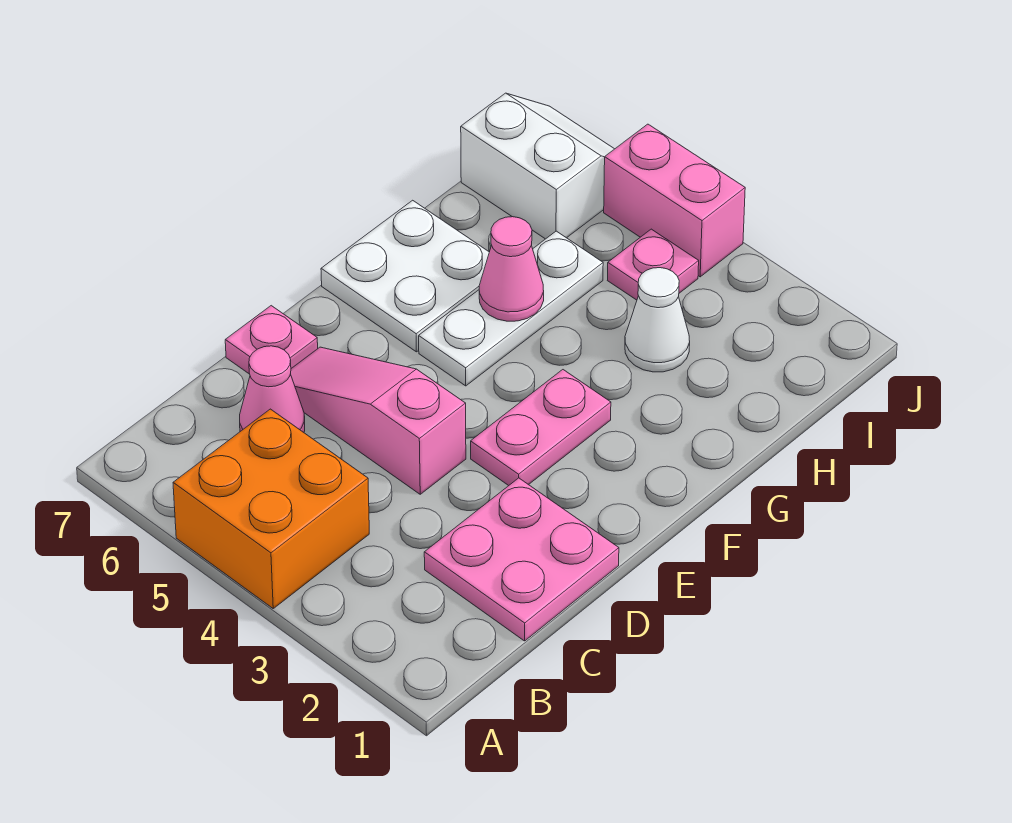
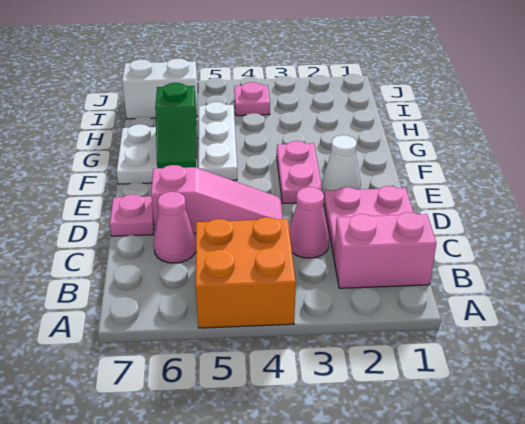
pink 1x3 slope [291,347,466,494] -> pink 1x3 slope turned to [151,165,283,233]
none -> green 1x2 slope [155,83,197,168]
pink 1x1 cone [479,217,544,321] -> pink 1x1 cone moved to [289,187,329,258]
white 1x1 cone [625,268,690,372] -> white 1x1 cone moved to [322,135,361,194]
pink 1x2 brick [604,124,745,277] -> pink 1x2 brick moved to [334,212,437,288]

